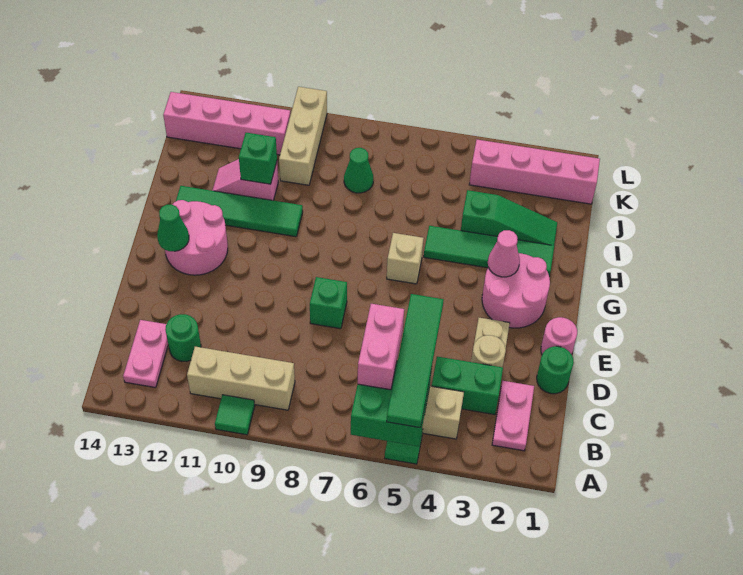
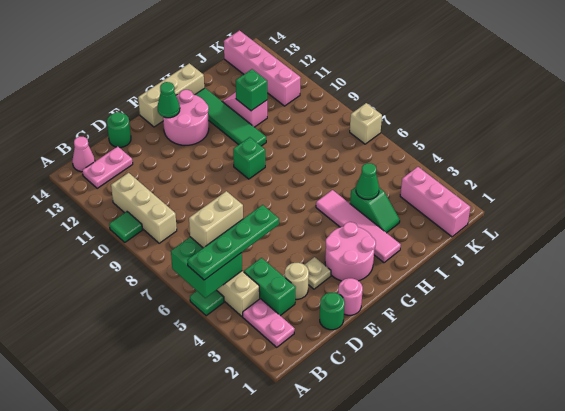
green 1x4 tile [387,294,444,428] -> green 1x4 plate [187,205,279,280]
pink 1x2 plate [492,381,534,451] -> pink 1x2 plate turned to [243,299,295,347]
pink 1x2 brick [358,304,404,390] -> tan 1x2 brick [189,191,243,248]
green 1x1 round brick [165,314,201,361] -> green 1x1 round brick moved to [107,112,131,147]
green 1x1 brick [310,277,347,329] -> green 1x1 brick moved to [233,137,265,179]
pink 1x1 cone [488,230,520,277] -> pink 1x1 cone moved to [72,137,95,172]
tan 1x1 brick [387,233,424,284] -> tan 1x1 brick moved to [350,103,382,144]
green 1x4 tile [424,226,554,276] -> pink 1x4 tile [316,190,401,263]
green 1x3 slope [461,190,557,246] -> green 1x2 slope [350,187,400,233]
green 1x1 cone [344,148,373,193] -> green 1x1 cone moved to [356,163,379,200]
tan 1x3 brick [279,87,327,185] -> tan 1x3 brick moved to [138,63,204,127]
pink 1x4 brick [469,140,600,204] -> pink 1x3 brick [400,167,470,237]

